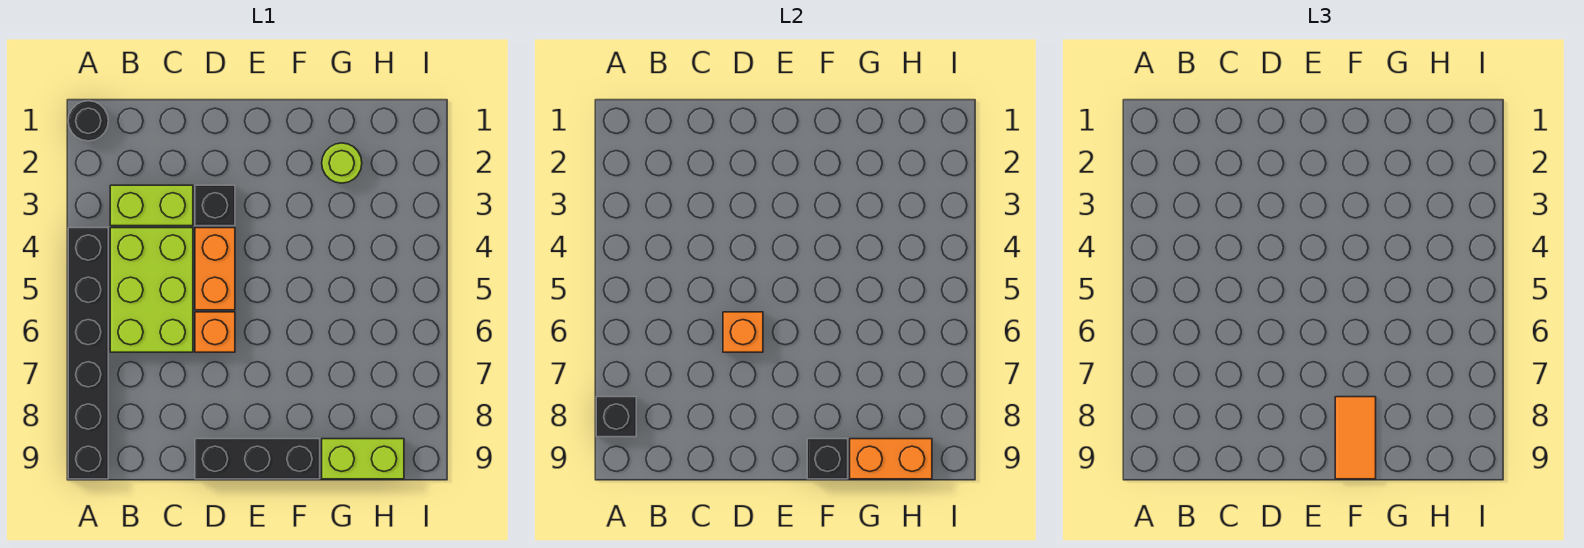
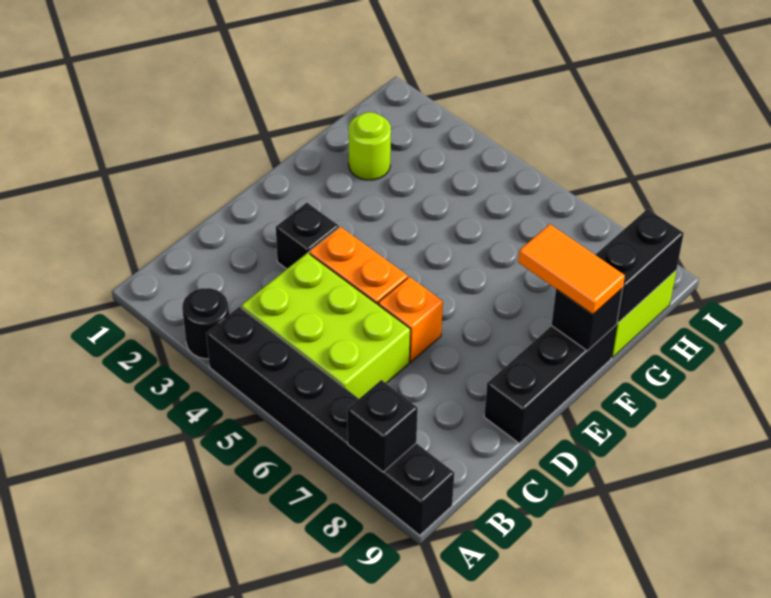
black 1x1 round brick [68,101,108,141] -> black 1x1 round brick moved to [182,288,229,359]
lime 1x2 brick [110,185,193,226] -> none
orange 1x1 brick [723,312,763,352] -> none
orange 1x2 brick [850,439,932,479] -> black 1x2 brick [595,209,684,323]

